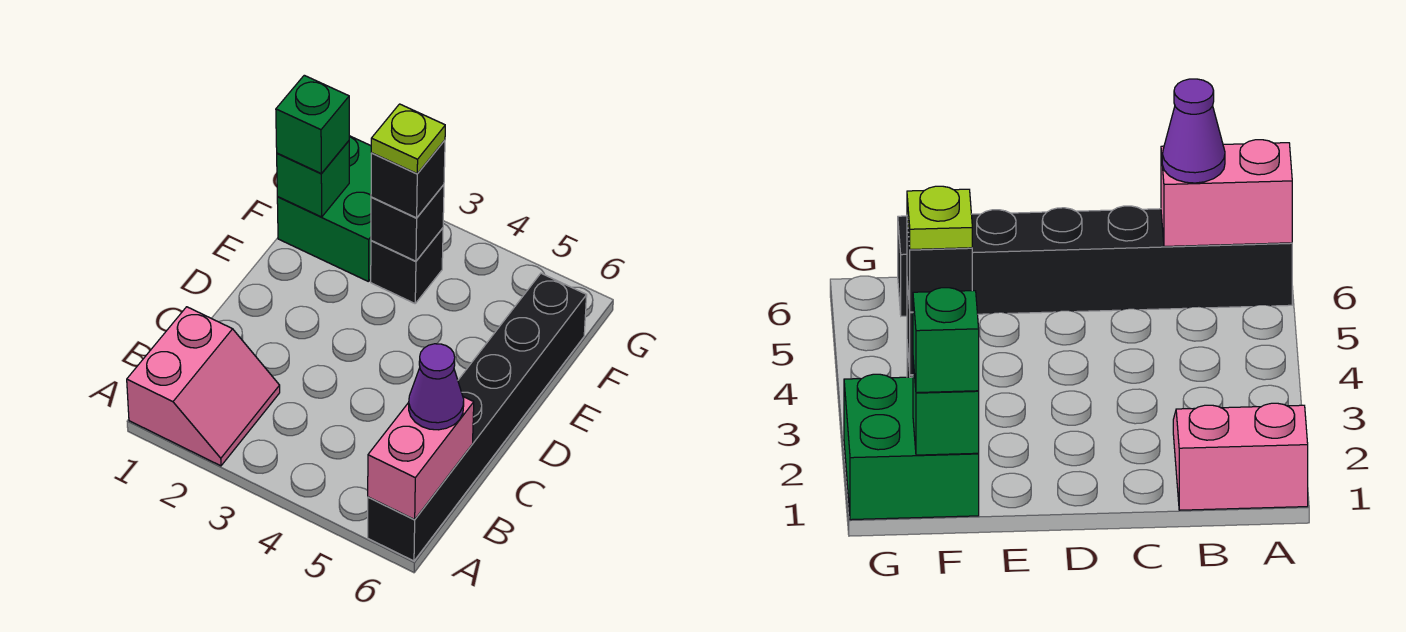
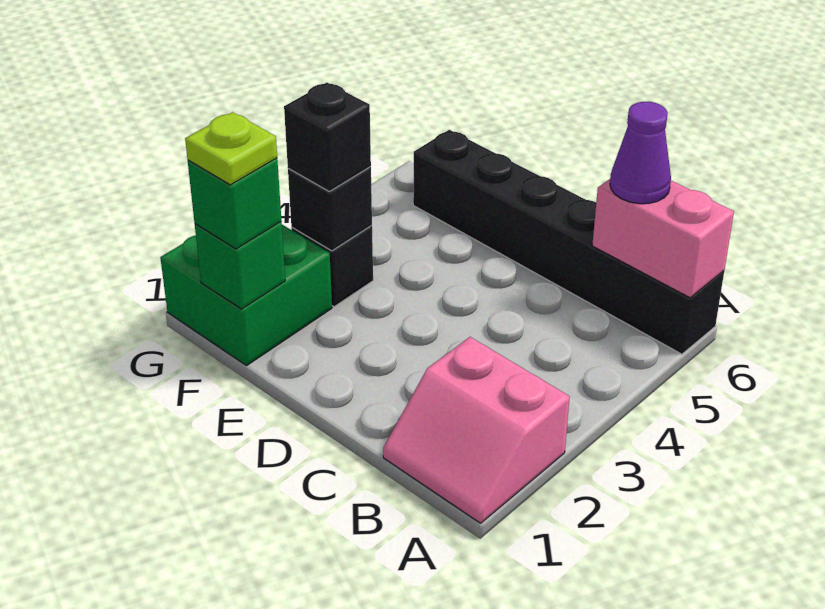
pink 2x2 slope [127,307,280,466] -> pink 2x2 slope turned to [383,337,570,523]
lime 1x1 plate [371,104,445,174] -> lime 1x1 plate moved to [185,112,277,185]

